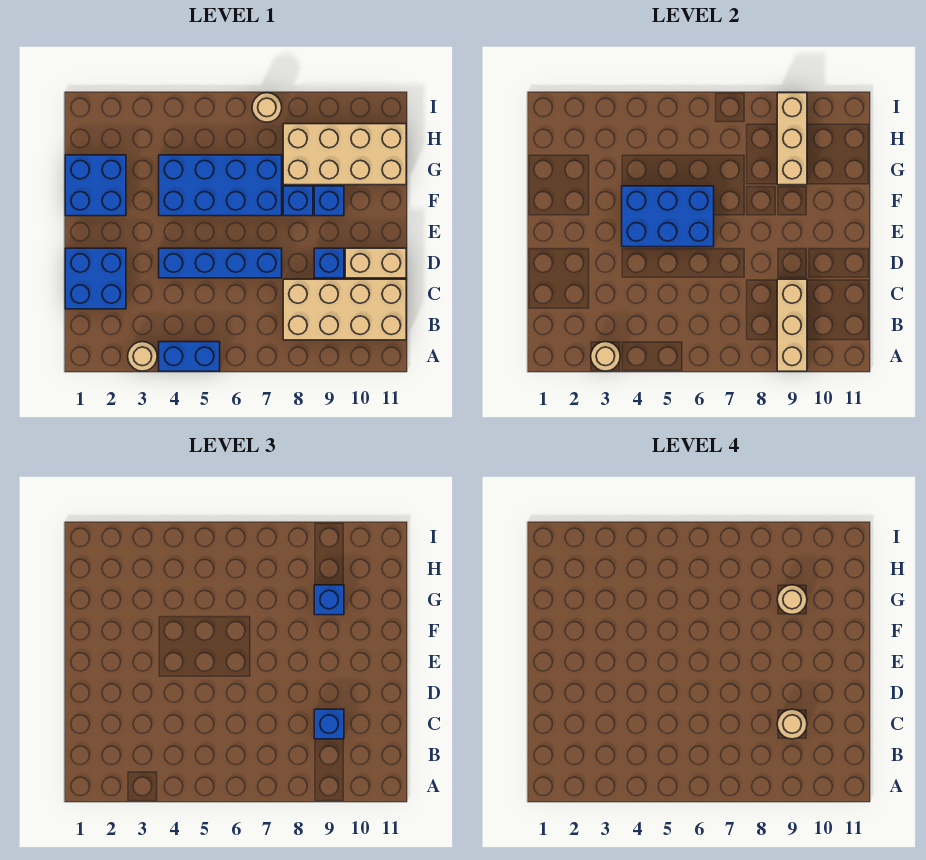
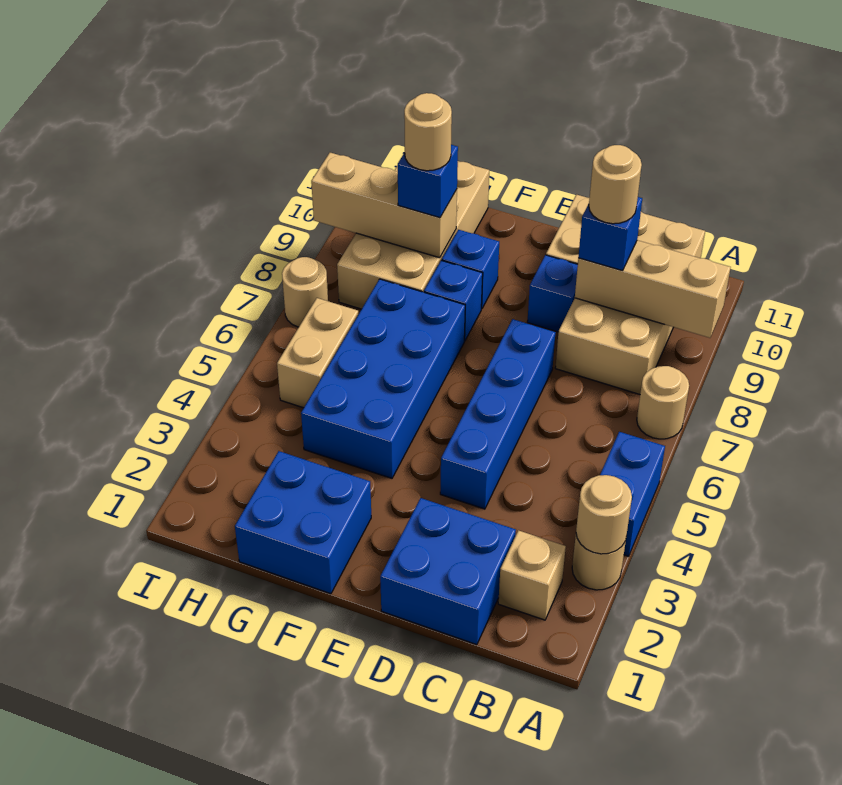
none -> tan 1x1 round brick [637,366,689,439]
none -> tan 1x1 brick [498,530,566,620]
blue 2x3 brick [622,186,714,247] -> none
none -> tan 1x2 brick [277,298,358,408]

